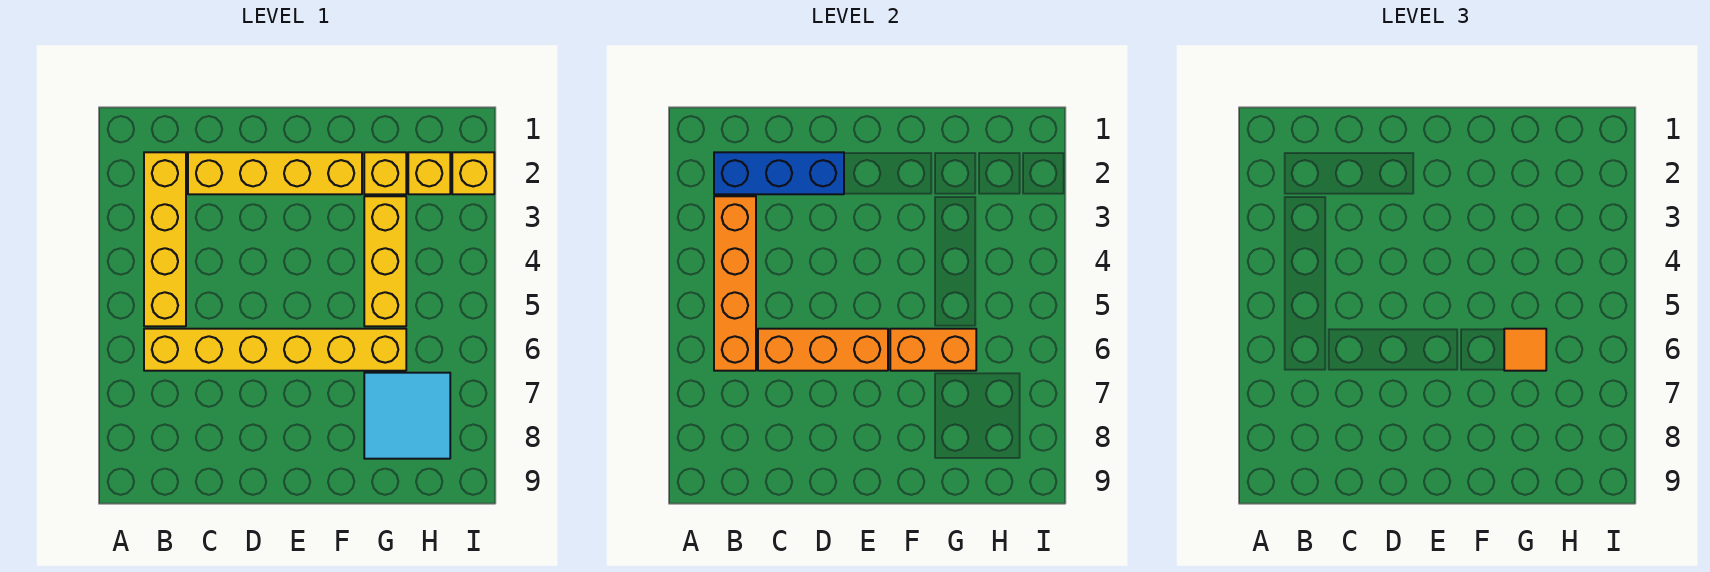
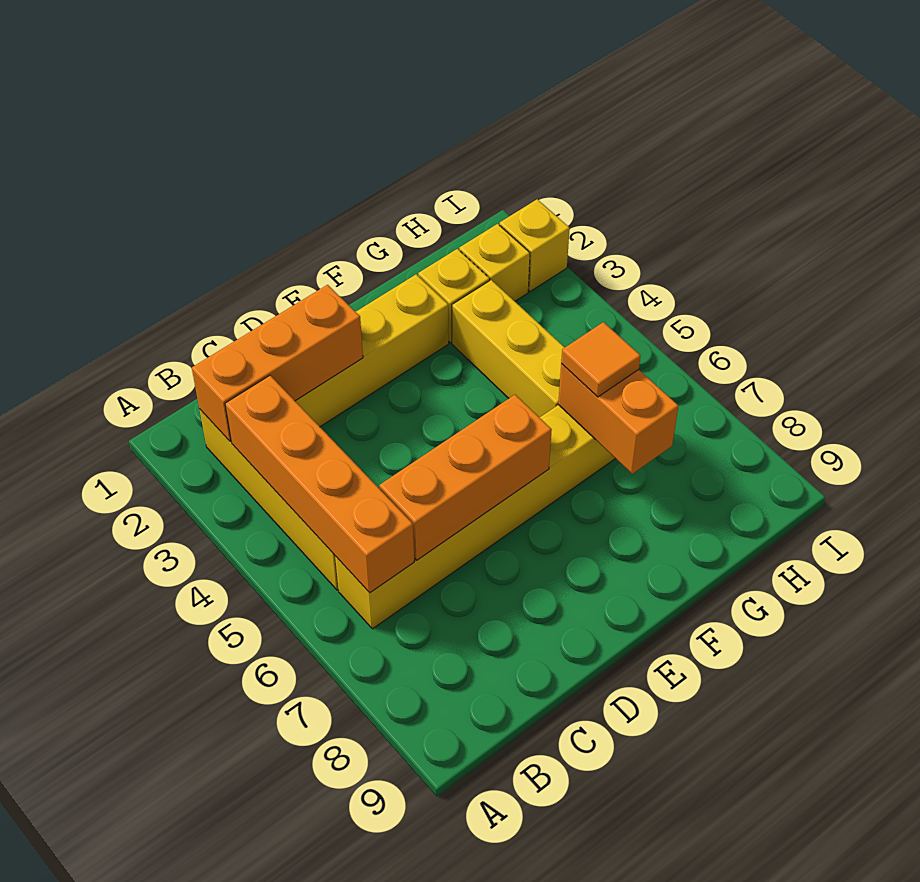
blue 1x3 brick [714,152,844,194] -> orange 1x3 brick [192,285,363,442]
orange 1x2 brick [890,329,976,371] -> orange 1x2 brick turned to [558,363,678,474]
cyan 2x2 tile [364,373,450,459] -> none

